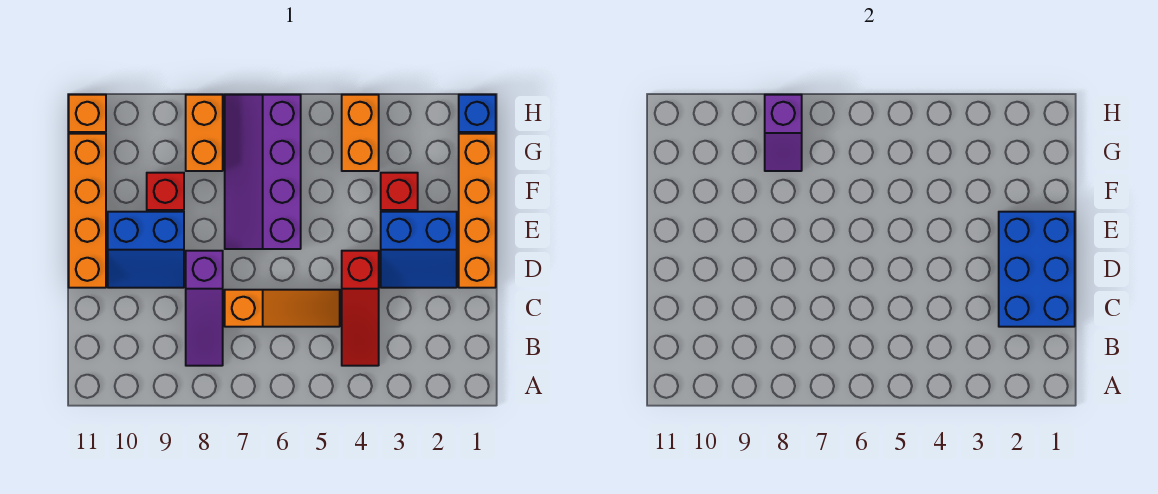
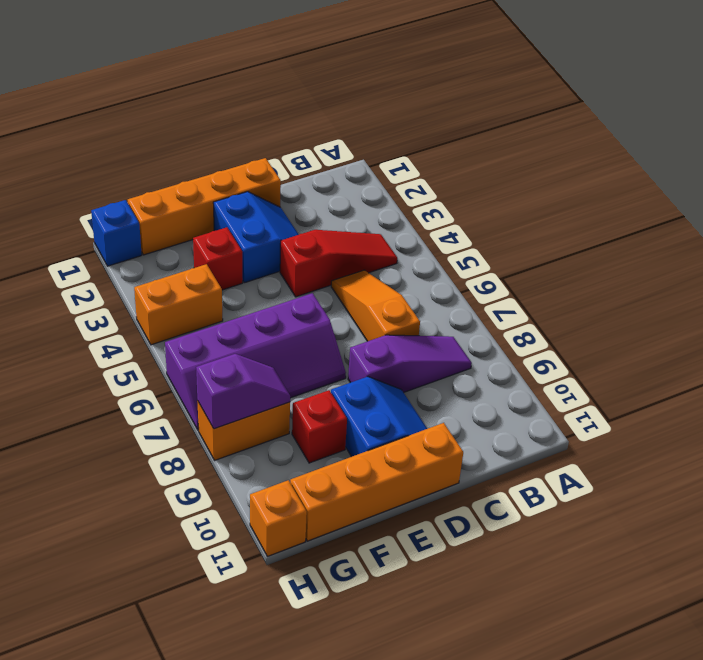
blue 2x3 brick [999,212,1075,327] -> none

